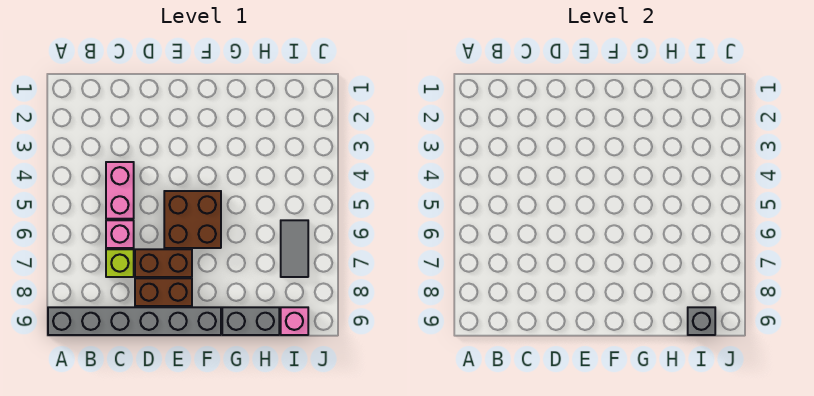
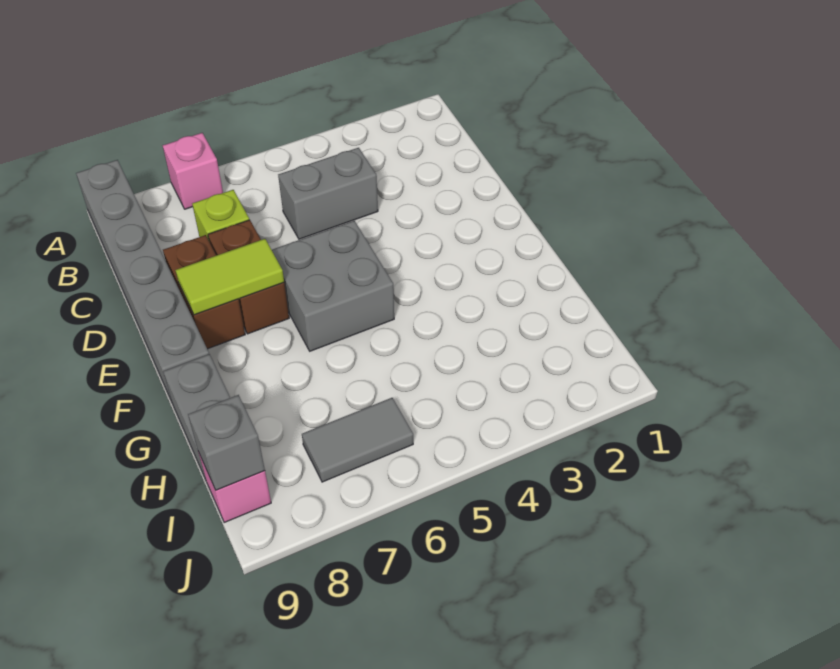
pink 1x2 brick [106,162,134,219] -> grey 1x2 brick [278,148,378,239]
pink 1x1 brick [106,220,134,248] -> pink 1x1 brick moved to [163,133,223,209]
brown 2x2 brick [164,191,221,248] -> grey 2x2 brick [272,221,394,351]
none -> lime 1x2 tile [175,239,284,315]

